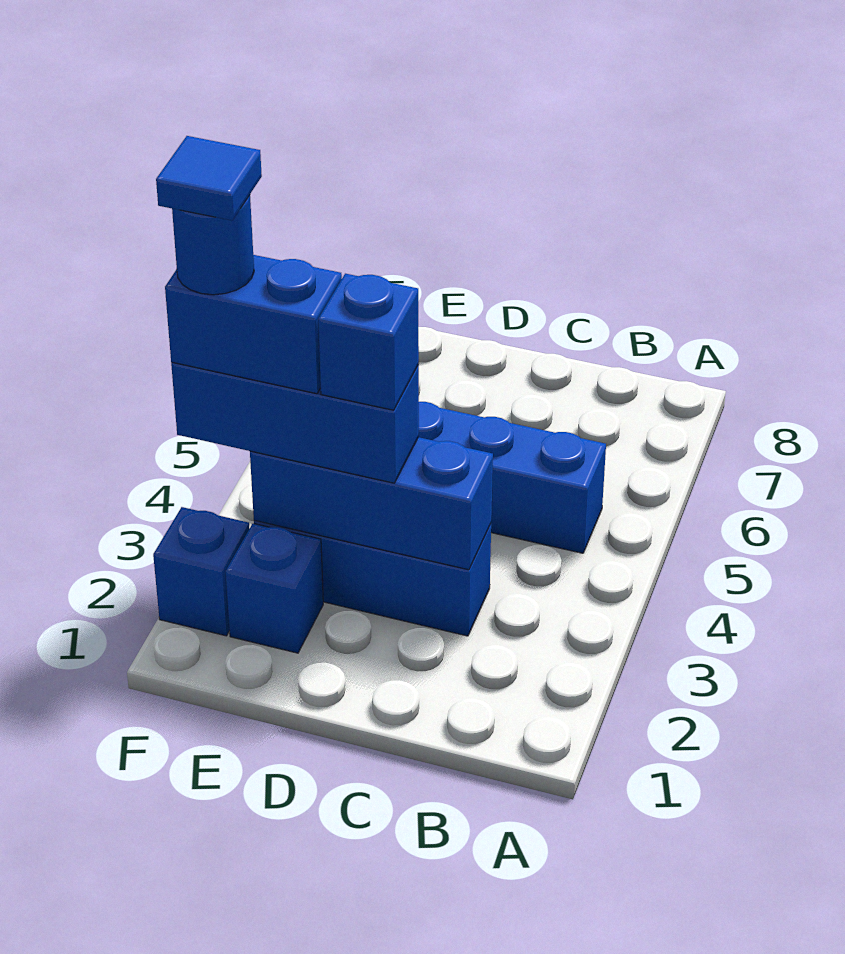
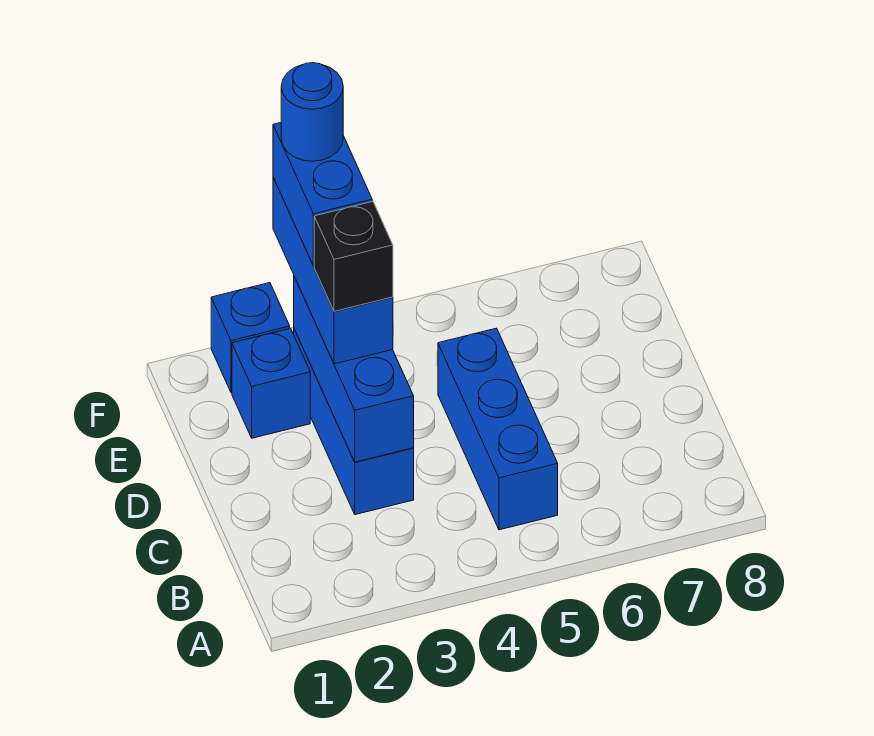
blue 1x1 brick [318,274,419,410] -> black 1x1 brick [314,202,393,311]
blue 1x1 tile [156,136,262,221] -> none

